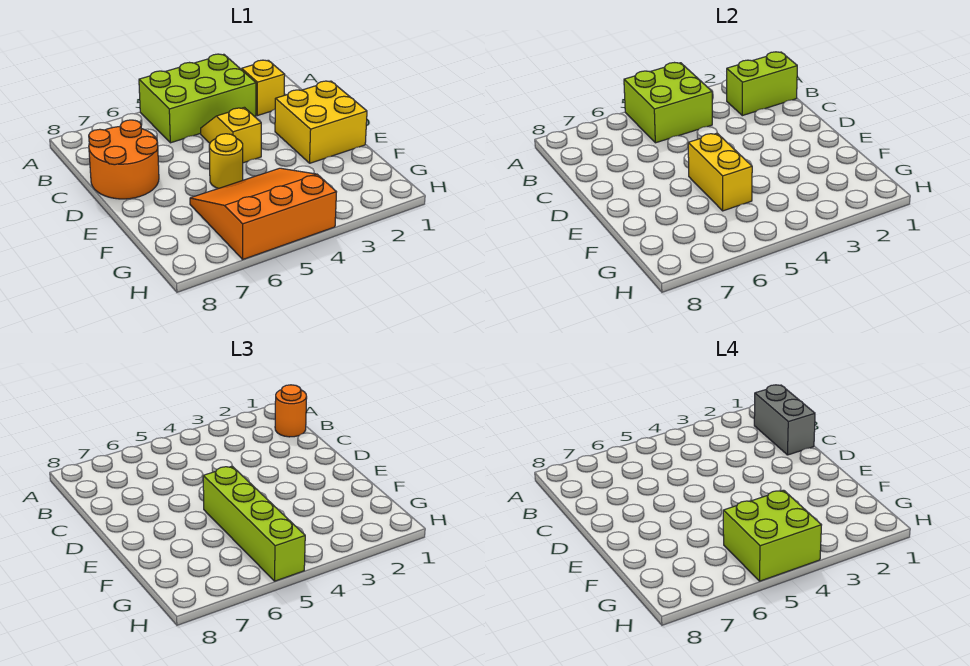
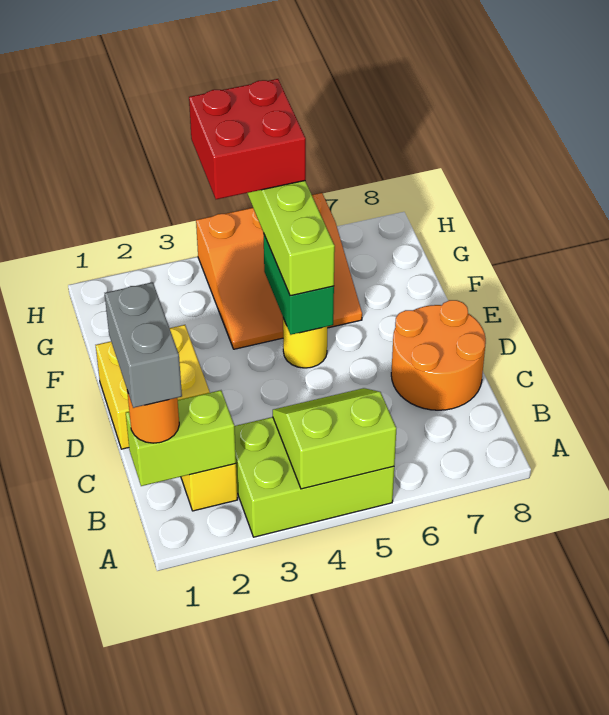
lime 2x2 brick [624,63,712,143] -> lime 2x2 slope [273,388,396,489]
yellow 1x2 slope [201,107,261,163] -> none
yellow 1x2 brick [688,133,752,211] -> green 1x2 brick [264,235,334,335]
lime 2x2 brick [723,490,821,581] -> red 2x2 brick [189,79,306,199]

